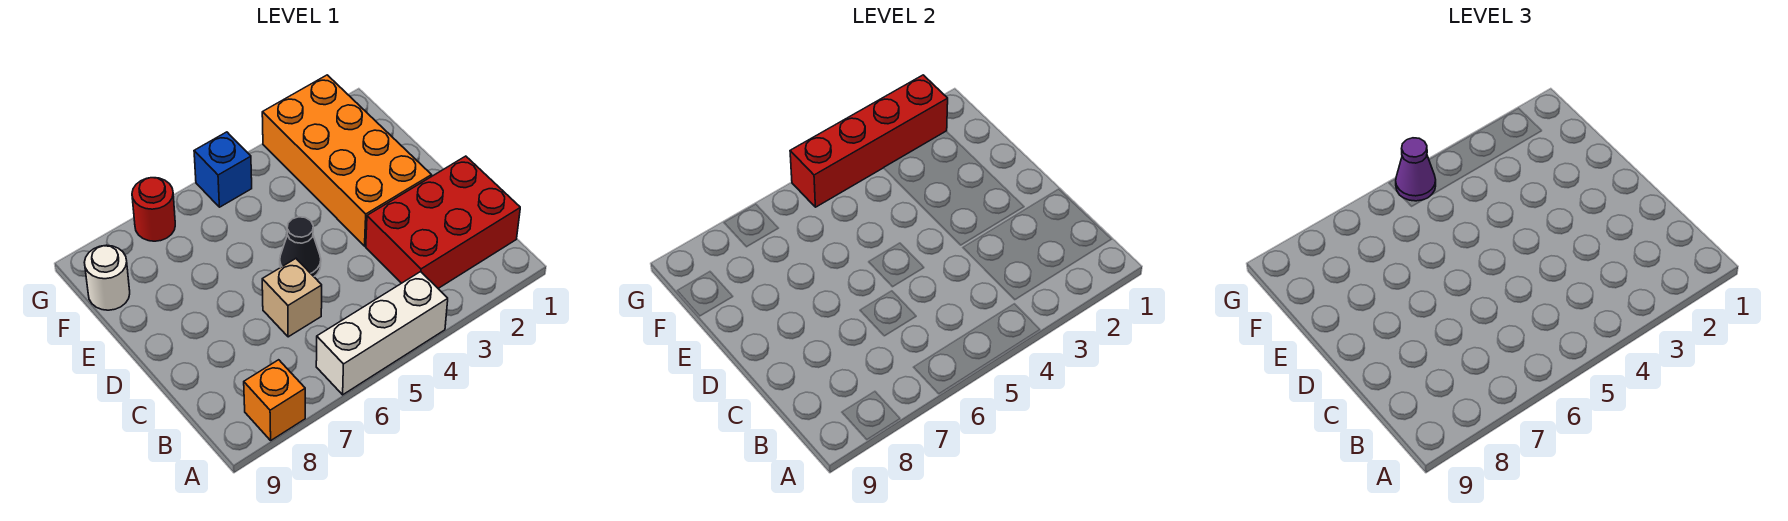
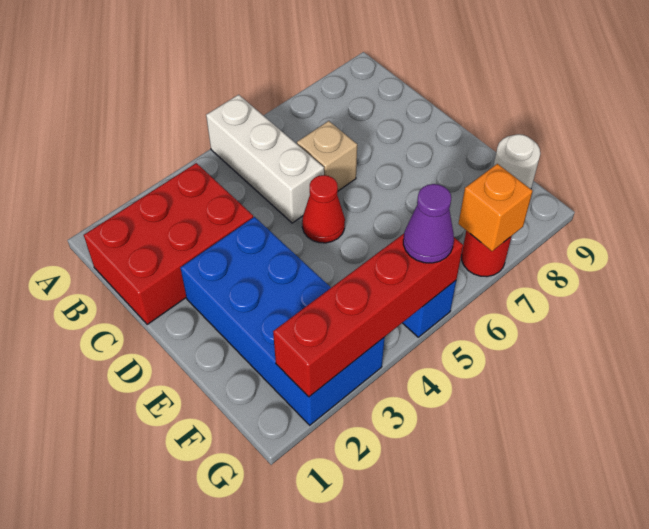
white 1x3 brick [316,272,448,395] -> white 1x3 brick turned to [206,95,324,223]
orange 1x1 brick [244,360,305,440] -> orange 1x1 brick moved to [458,164,533,251]
orange 2x4 brick [262,75,431,246] -> blue 2x4 brick [180,217,385,425]
black 1x1 cone [280,217,321,276] -> red 1x1 cone [302,175,345,243]

